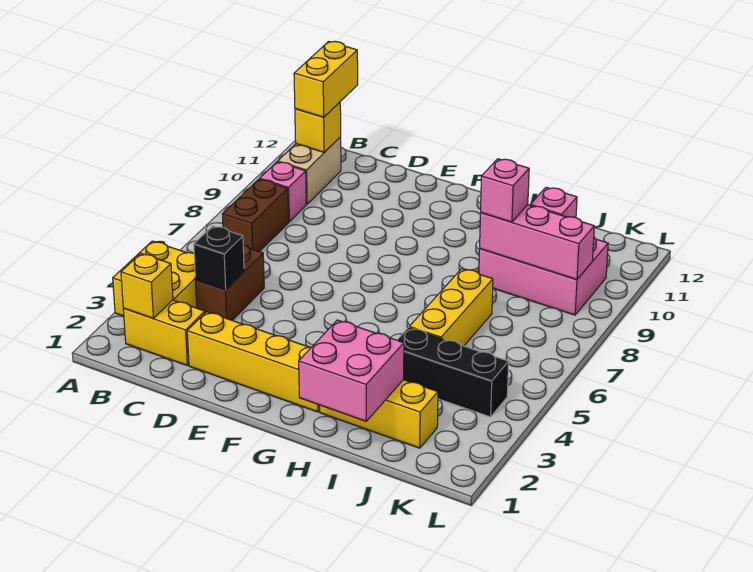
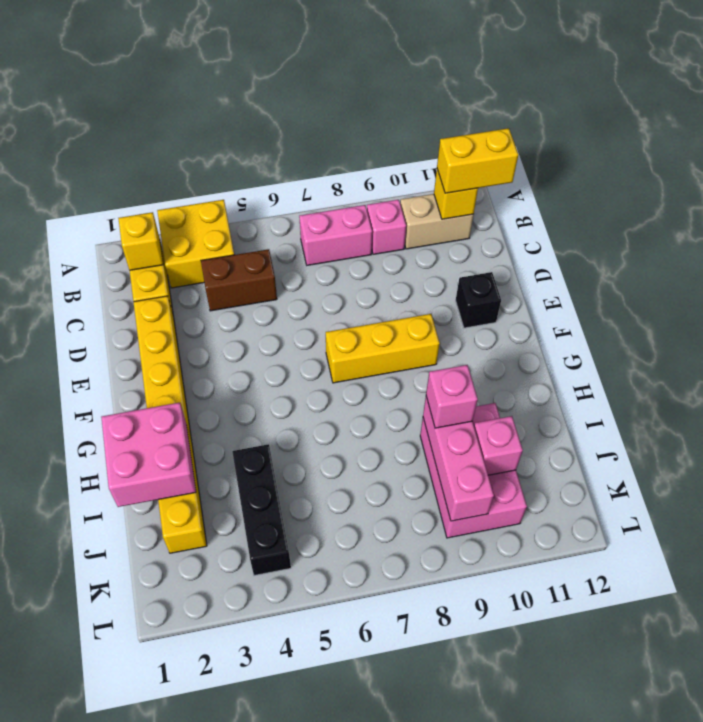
brown 1x2 brick [223,179,289,252] -> pink 1x2 brick [299,205,372,265]
black 1x1 brick [194,226,244,290] -> black 1x1 brick moved to [456,272,501,328]
yellow 1x3 brick [409,269,493,346] -> yellow 1x3 brick moved to [326,314,440,383]

